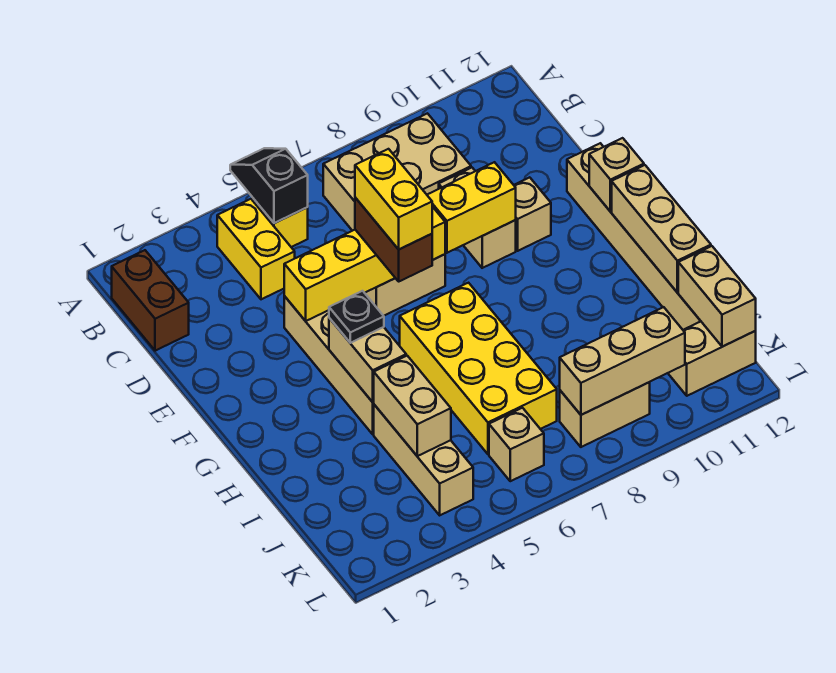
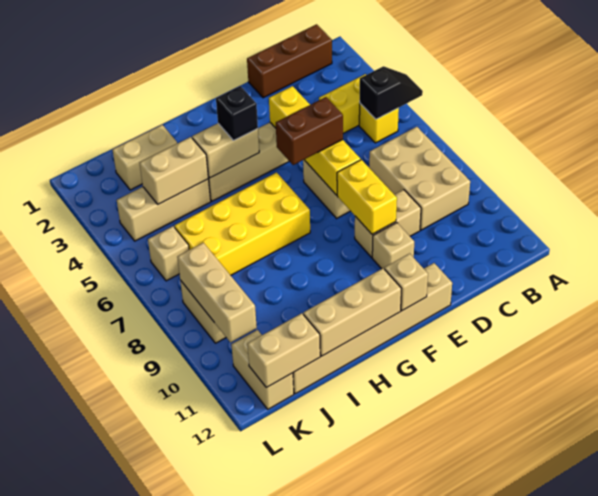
brown 1x2 brick [112,250,189,351] -> brown 1x3 brick [247,24,332,98]
yellow 1x2 brick [355,149,432,249] -> none
black 1x1 plate [329,291,384,343] -> black 1x1 brick [216,86,258,140]
none -> tan 1x2 brick [113,125,177,190]

